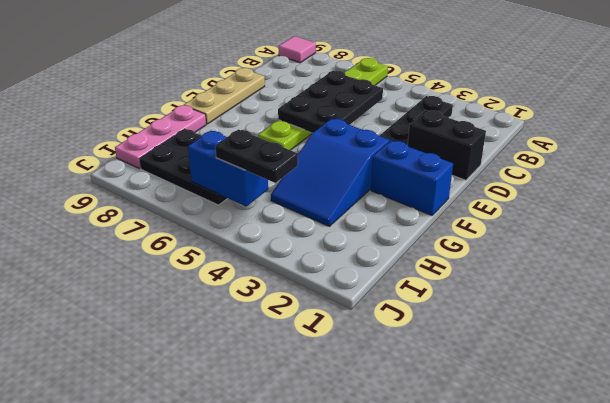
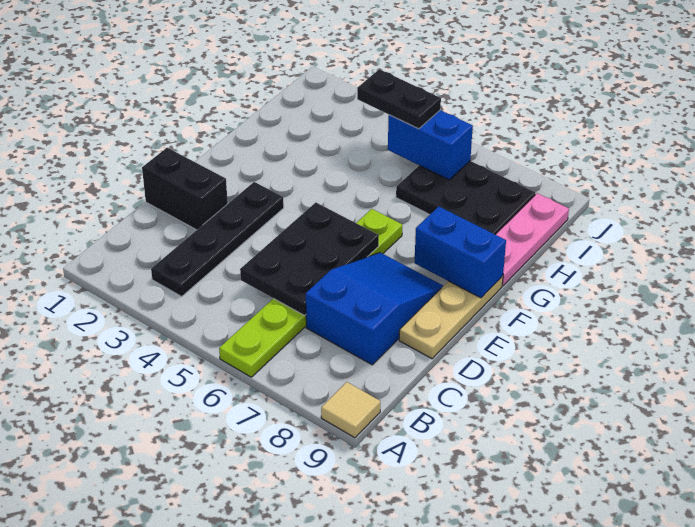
pink 1x1 tile [279,36,316,63] -> tan 1x1 tile [321,382,380,438]
blue 1x2 brick [371,140,453,215] -> blue 1x2 brick moved to [415,207,506,298]
blue 2x3 slope [271,118,389,226] -> blue 2x3 slope moved to [306,253,443,365]

